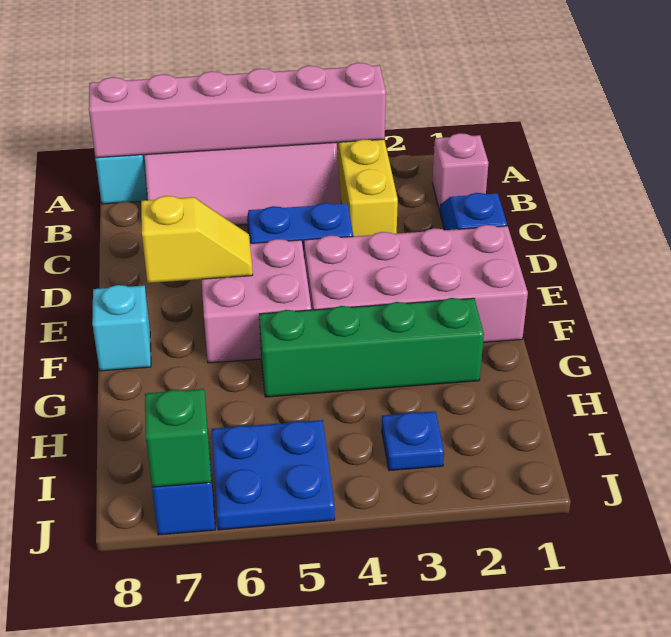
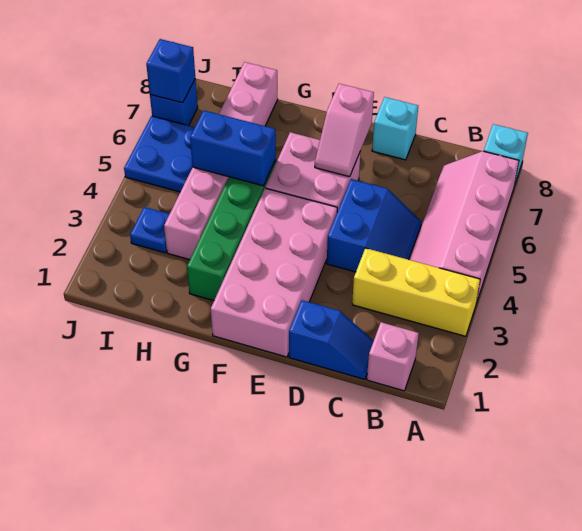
pink 1x6 brick [89,63,386,158] -> pink 1x6 brick moved to [164,62,278,260]
yellow 1x2 slope [141,196,253,283] -> pink 1x2 slope [315,84,374,177]
cyan 1x1 brick [92,285,151,371] -> cyan 1x1 brick moved to [372,97,418,160]
none -> blue 1x2 brick [190,110,276,186]
green 1x1 brick [145,389,211,487] -> blue 1x1 brick [146,39,195,103]

